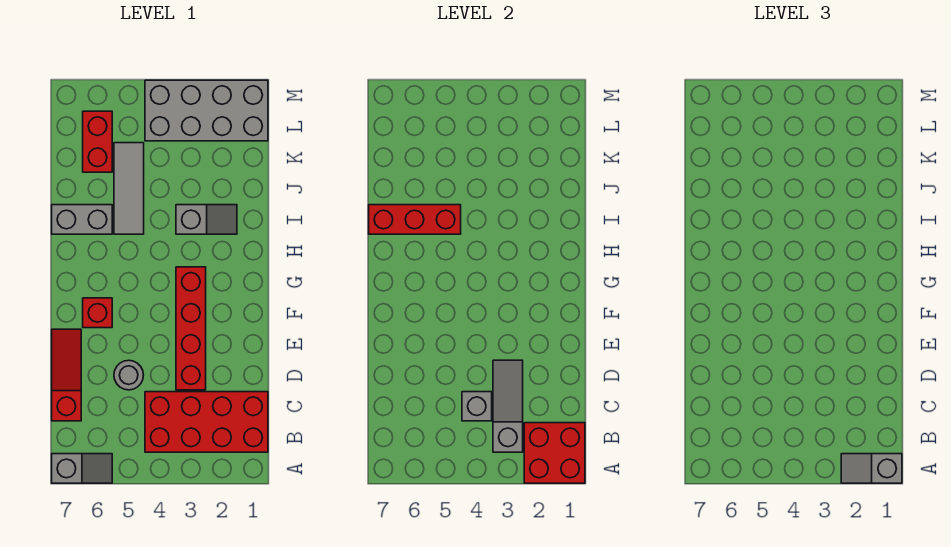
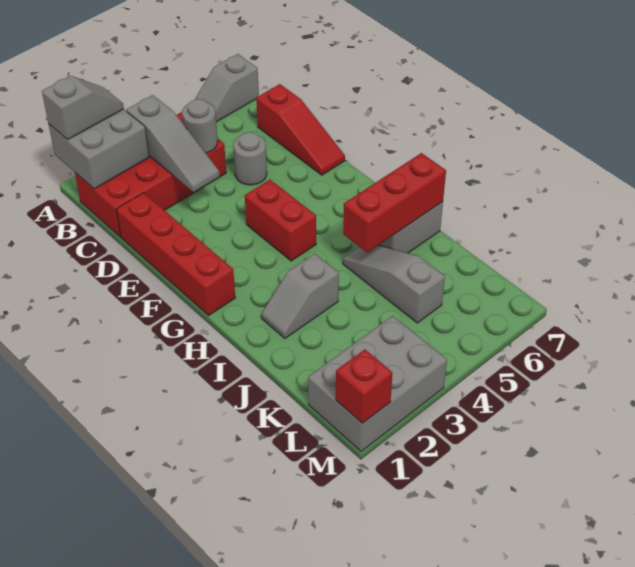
red 2x2 brick [524,423,585,483] -> grey 2x2 brick [49,109,149,189]
grey 1x1 brick [462,392,492,421] -> grey 1x1 round brick [182,99,218,153]
red 1x4 brick [176,267,206,390] -> red 1x4 brick moved to [116,193,235,316]
red 1x1 brick [83,298,112,328] -> red 1x1 brick moved to [336,350,393,423]
grey 1x3 tile [114,143,144,234] -> grey 1x3 slope [343,245,445,323]
red 1x2 brick [83,111,112,172] -> red 1x2 brick moved to [245,180,316,261]
grey 2x4 brick [145,80,268,141] -> grey 2x3 brick [308,316,447,451]

